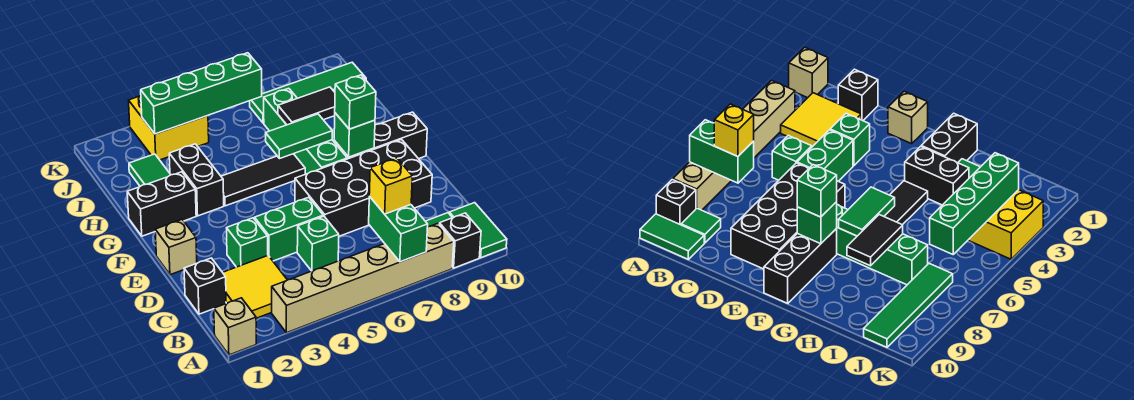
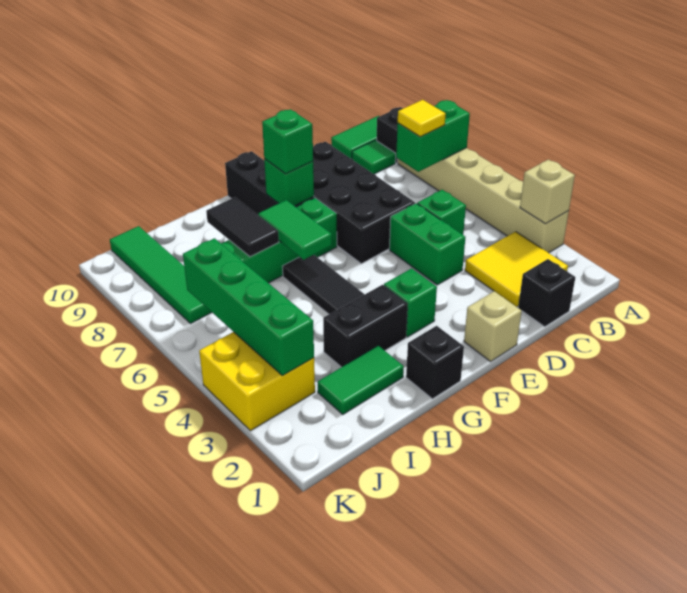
tan 1x1 brick [214,298,256,355] -> tan 1x1 brick moved to [520,160,575,224]
yellow 1x1 brick [369,158,412,214] -> yellow 1x1 tile [398,100,446,137]
green 1x1 brick [227,218,268,267] -> green 1x1 brick moved to [384,268,437,337]
black 1x2 brick [127,172,196,236] -> black 1x1 brick [406,326,464,399]

